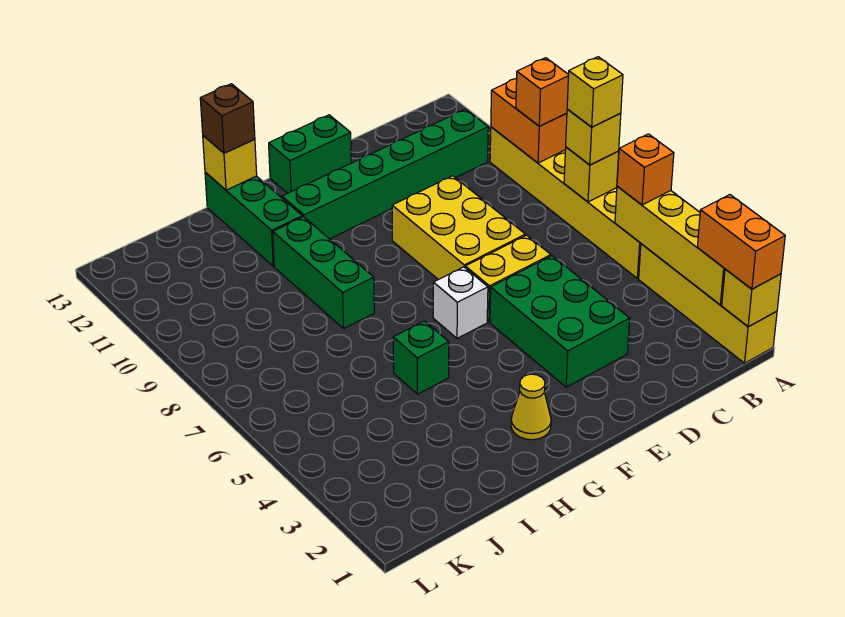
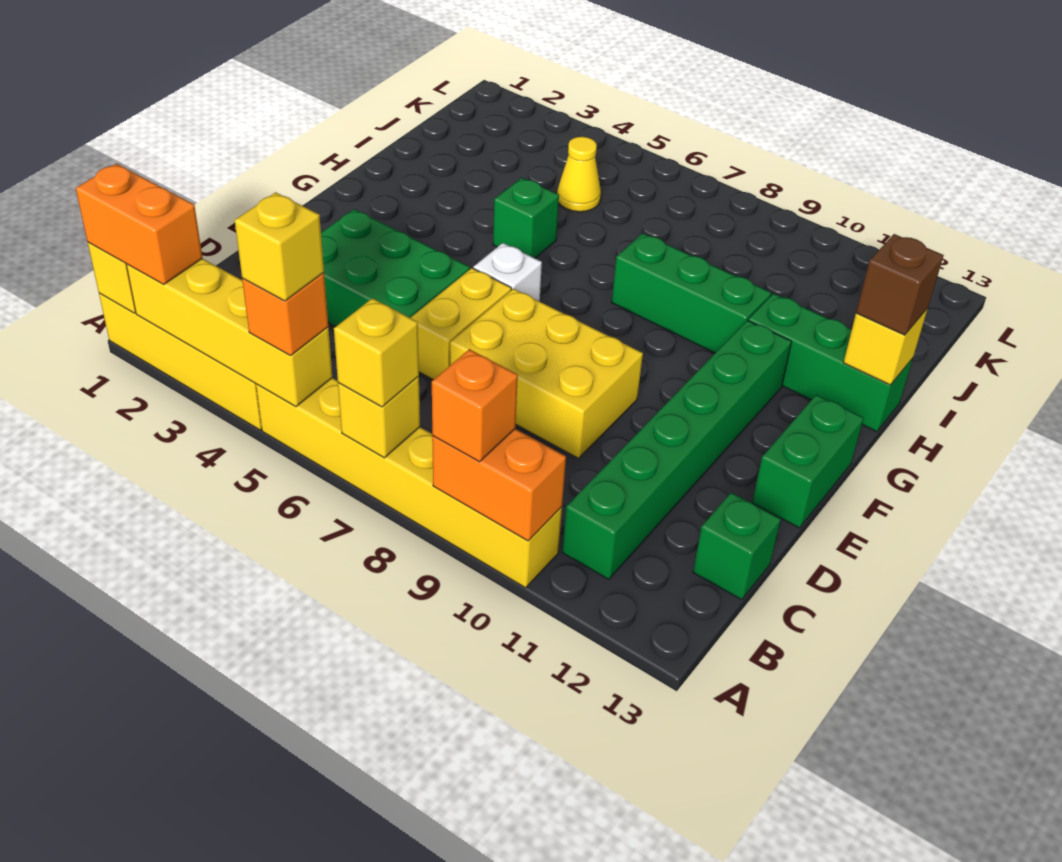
yellow 1x1 brick [567,57,623,127] -> yellow 1x1 brick moved to [235,192,324,301]
none -> green 1x1 brick [693,493,781,600]
yellow 1x1 cone [511,374,551,440] -> yellow 1x1 cone moved to [557,137,601,212]

